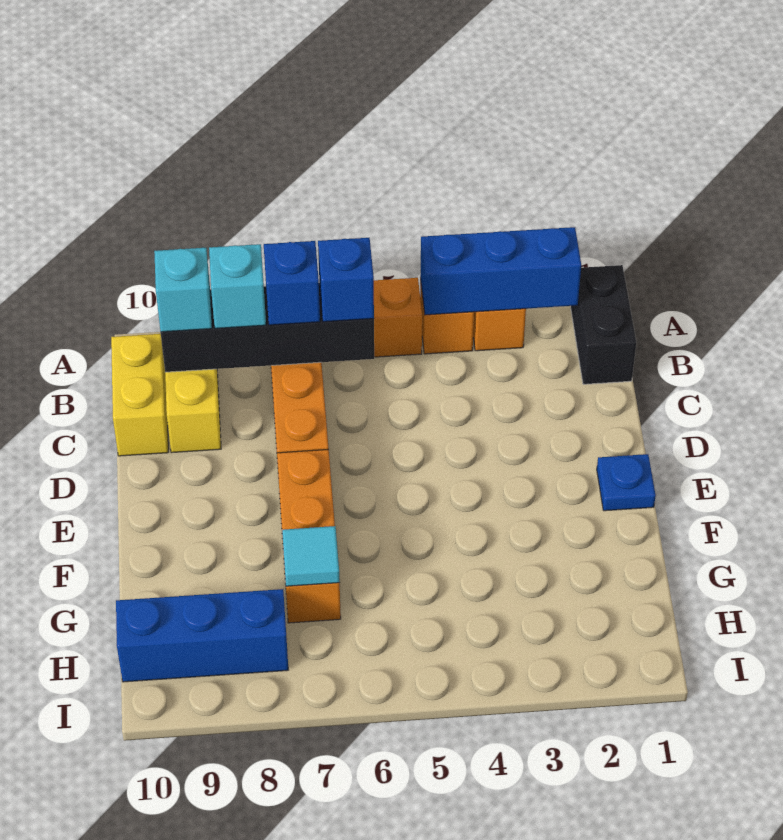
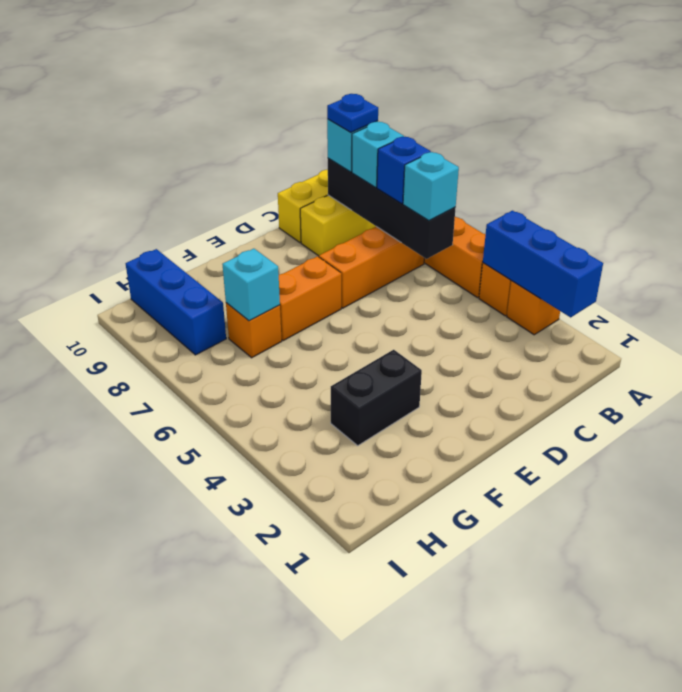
black 1x2 brick [571,265,636,384] -> black 1x2 brick moved to [331,350,422,446]
blue 1x1 brick [318,238,374,322] -> cyan 1x1 brick [403,152,459,221]
blue 1x1 plate [597,454,656,511] -> blue 1x1 plate moved to [327,94,378,133]
cyan 1x1 tile [282,526,340,586] -> cyan 1x1 brick [222,249,280,321]

